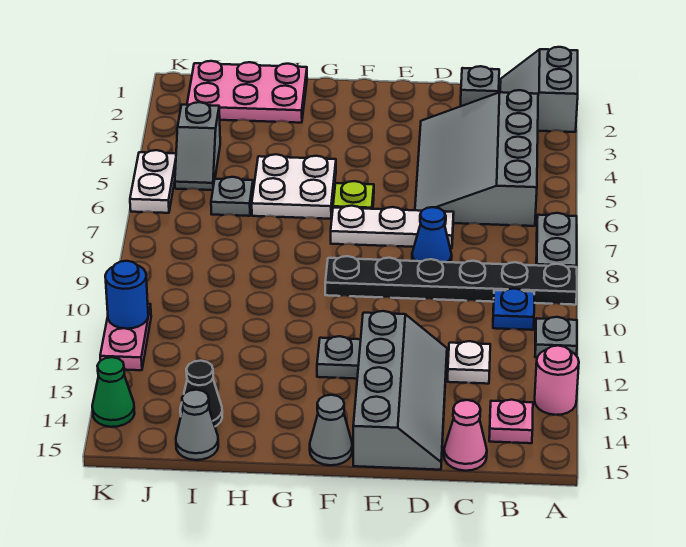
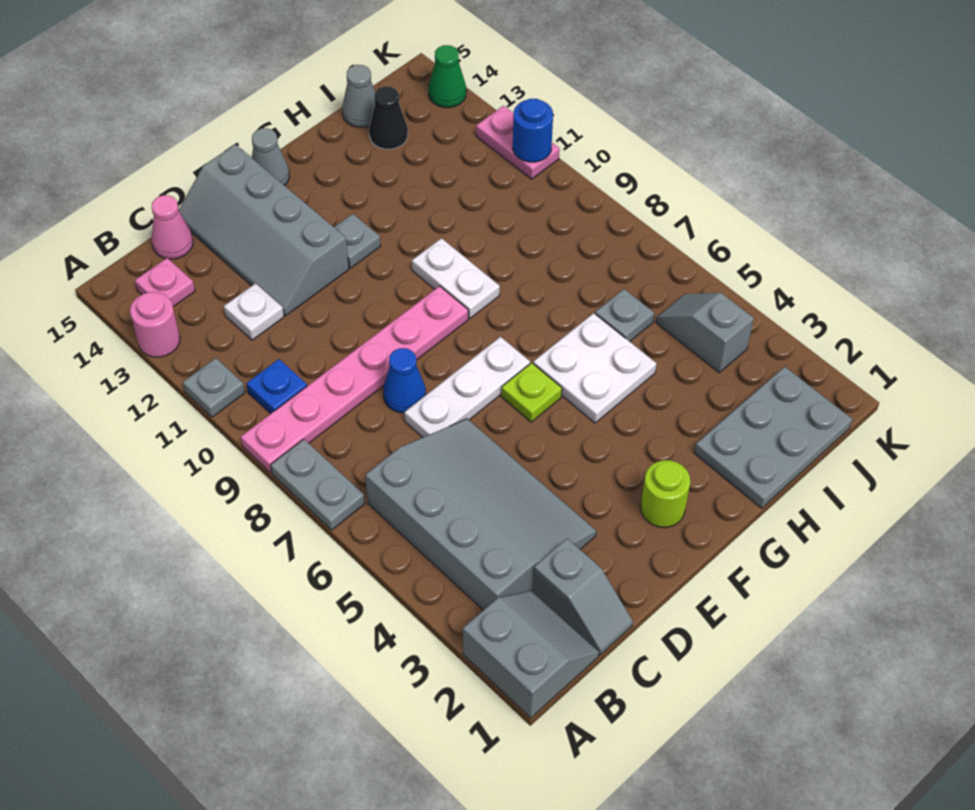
black 1x6 plate [325,256,577,305] -> pink 1x6 plate [241,286,468,472]
none -> lime 1x1 round brick [641,460,690,527]
pink 2x3 plate [187,61,307,123] -> grey 2x3 plate [694,367,852,508]
white 1x2 plate [130,150,176,213] -> white 1x2 plate moved to [412,238,500,318]

